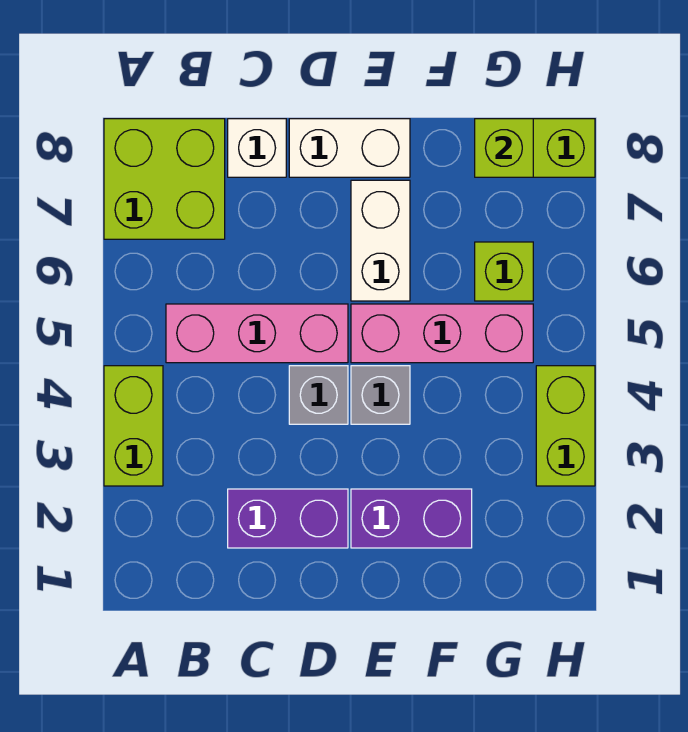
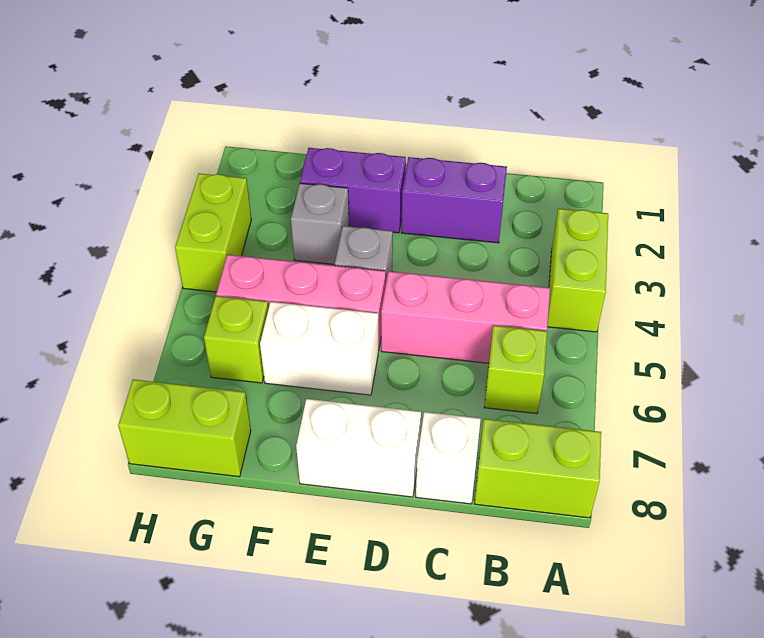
lime 2x2 brick [104,119,225,239] -> lime 1x2 brick [474,419,601,518]
grey 1x1 brick [289,366,348,424] -> grey 1x1 brick moved to [291,183,349,264]
white 1x2 brick [351,180,410,301] -> white 1x2 brick turned to [260,302,378,395]
lime 1x1 brick [475,119,533,177] -> lime 1x1 brick moved to [484,325,547,414]

